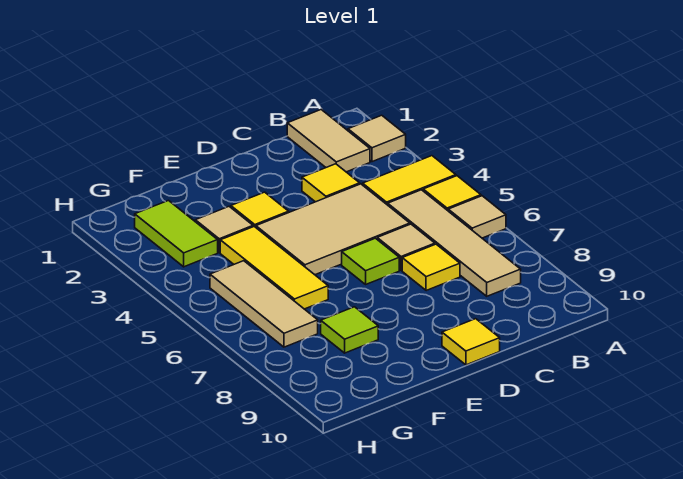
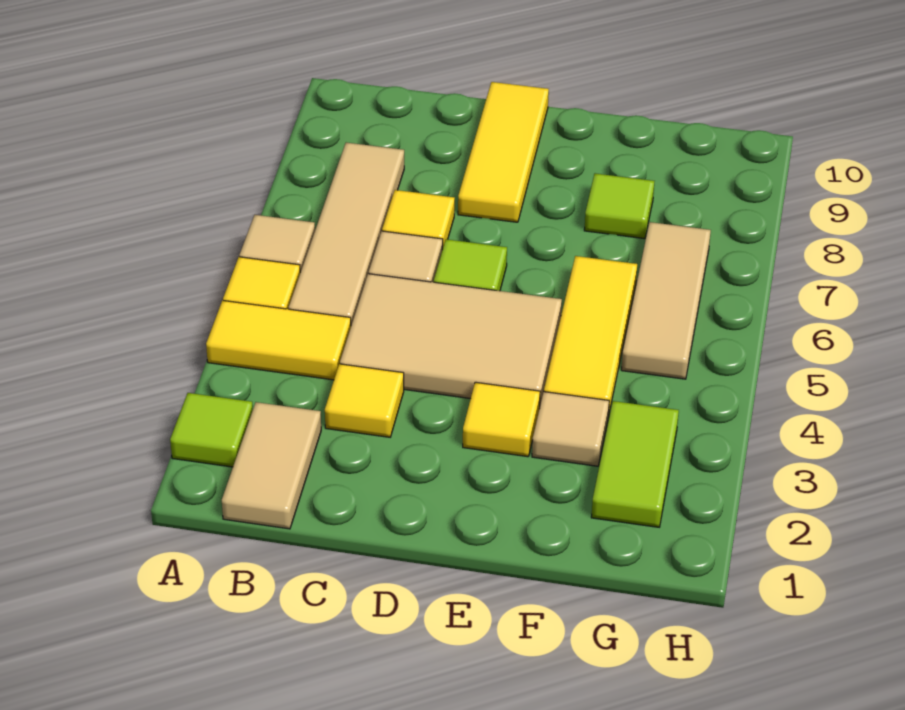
tan 1x1 tile [348,115,406,162] -> lime 1x1 tile [170,393,253,467]
yellow 1x1 tile [442,319,500,365] -> yellow 1x3 tile [458,82,549,222]

